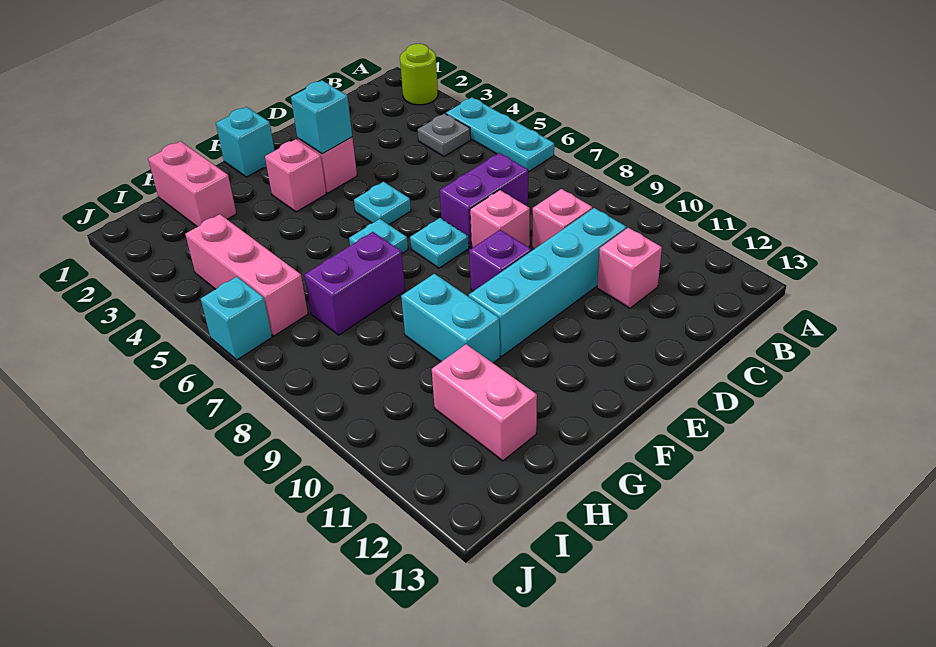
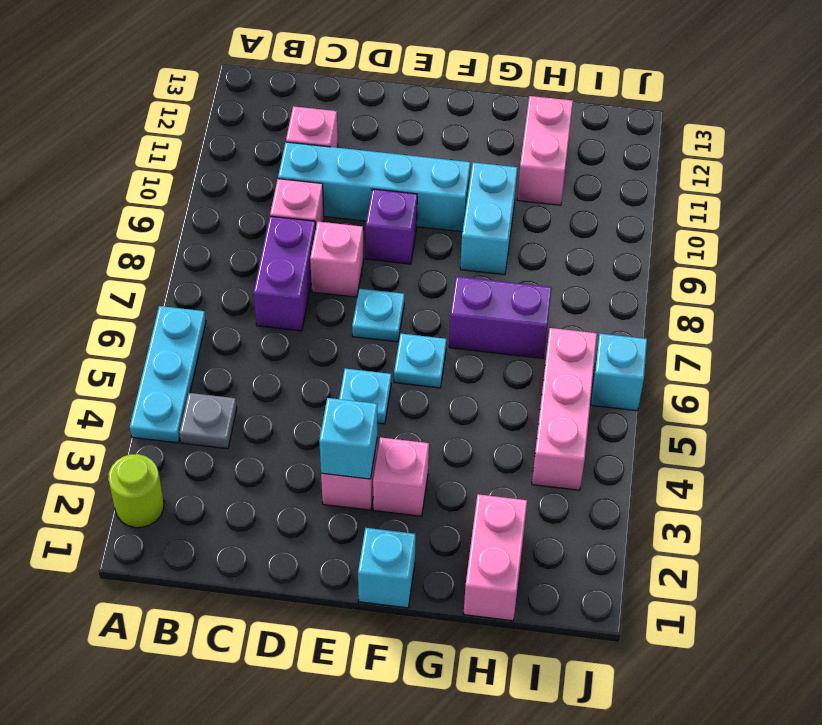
purple 1x2 brick [440,153,528,247] -> purple 1x2 brick turned to [253,216,316,331]

